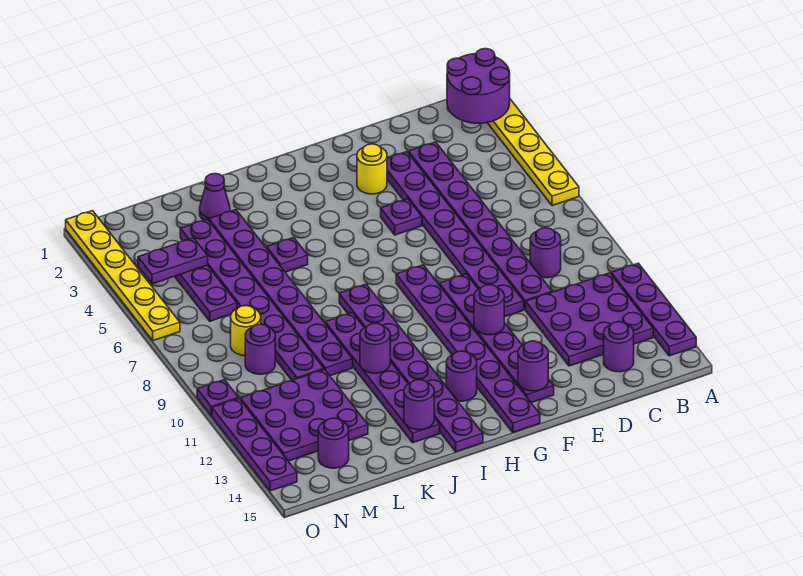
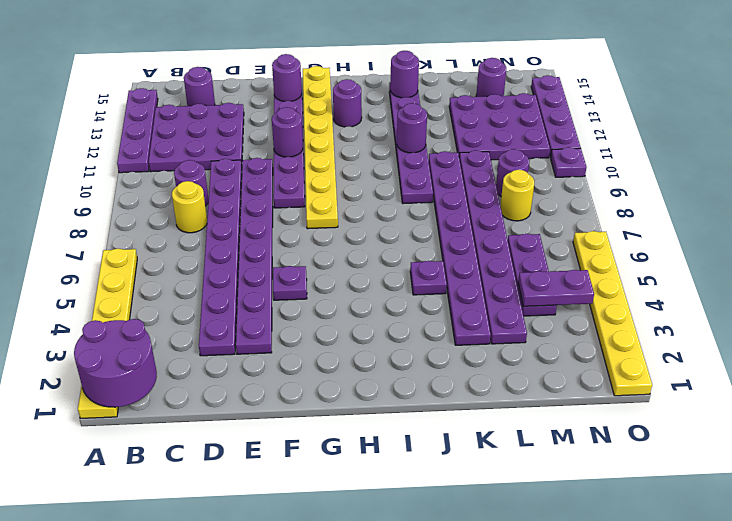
yellow 1x1 round brick [357,144,387,194] -> yellow 1x1 round brick moved to [172,181,207,233]
purple 1x8 plate [396,265,540,432] -> yellow 1x8 plate [303,66,338,229]
purple 1x8 plate [339,284,483,452] -> none
purple 1x1 cone [200,174,230,220] -> none

